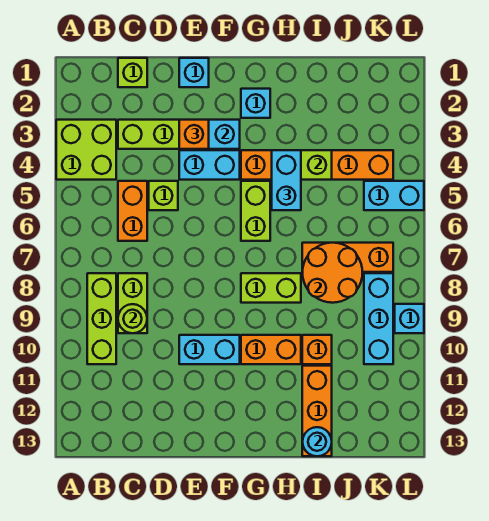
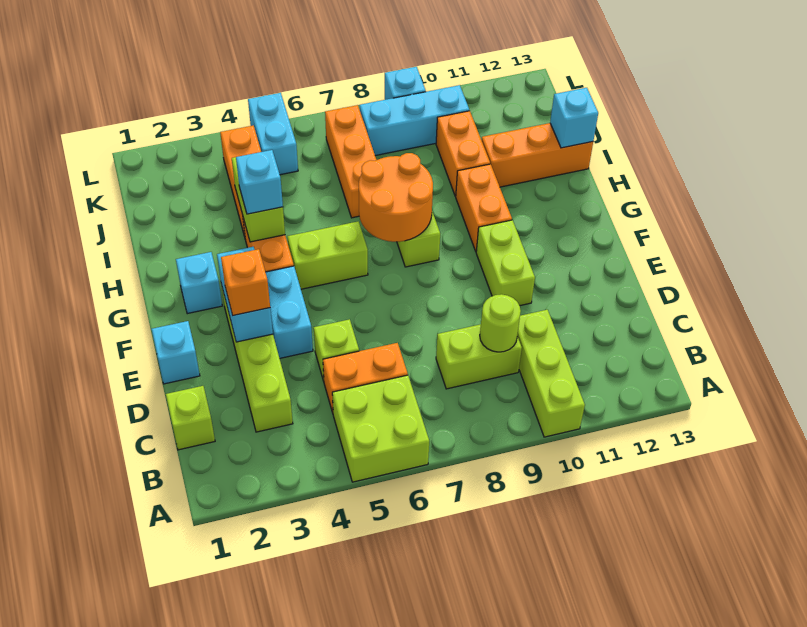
lime 2x2 brick [56,120,116,180] -> lime 2x2 brick moved to [332,375,429,482]
lime 1x3 brick [87,273,116,364] -> lime 1x3 brick turned to [517,310,585,437]
cyan 1x2 brick [179,335,240,364] -> lime 1x2 brick [476,220,535,306]
cyan 1x2 brick [272,150,301,210] -> cyan 1x1 brick [236,150,283,214]
orange 2x2 round brick [303,243,363,303] -> orange 2x2 round brick moved to [359,153,433,242]
orange 1x1 brick [302,335,332,364] -> orange 1x2 brick [436,111,490,196]
cyan 1x1 round brick [303,427,332,456] -> cyan 1x1 brick [550,88,598,148]

